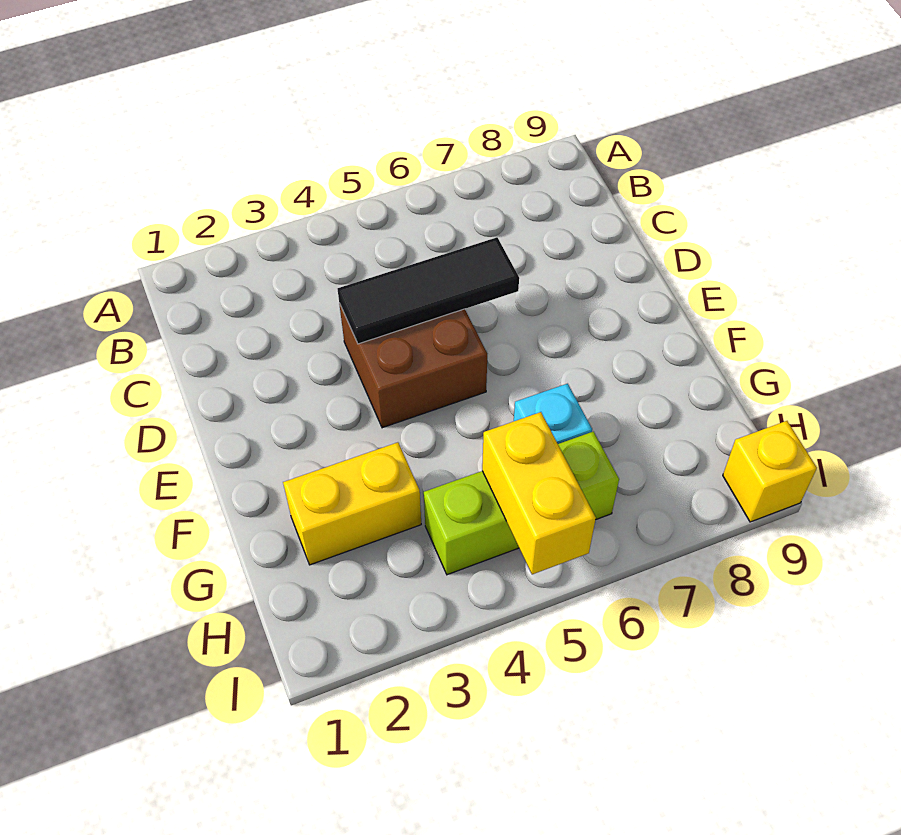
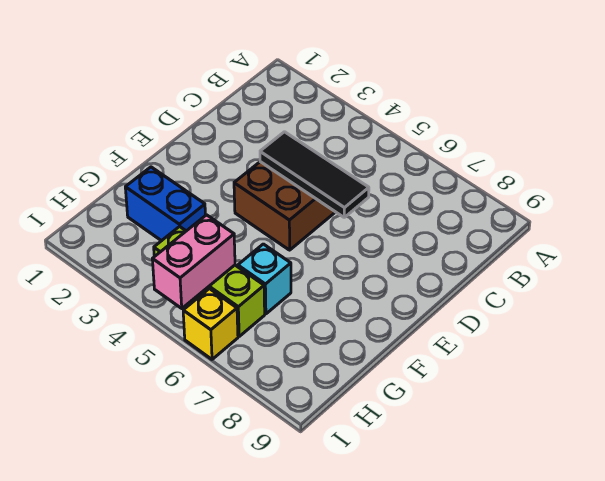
yellow 1x2 brick [283,442,421,565] -> blue 1x2 brick [125,167,205,241]
yellow 1x2 brick [482,412,596,574] -> pink 1x2 brick [152,215,235,308]
yellow 1x1 brick [723,421,817,522] -> yellow 1x1 brick moved to [183,289,238,359]

